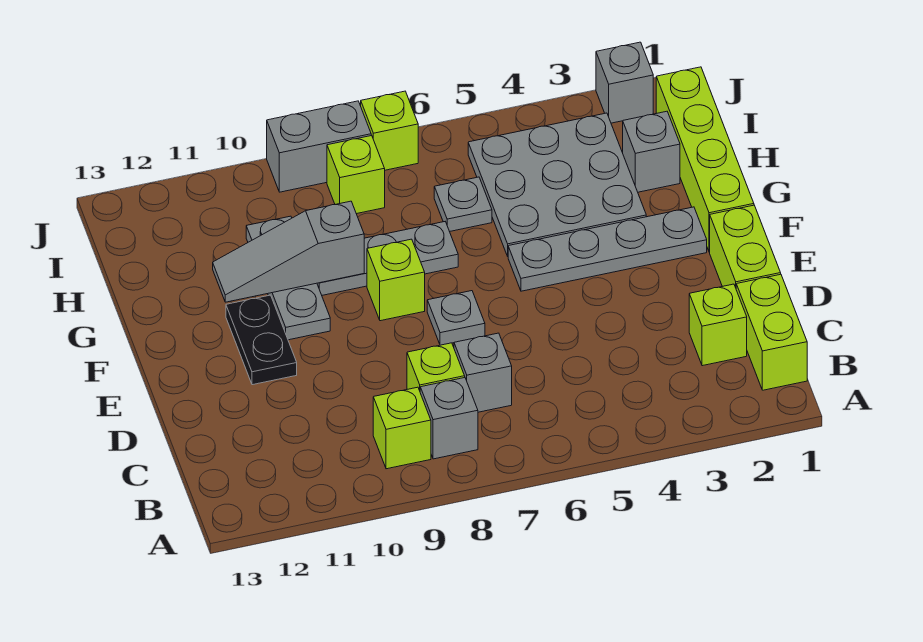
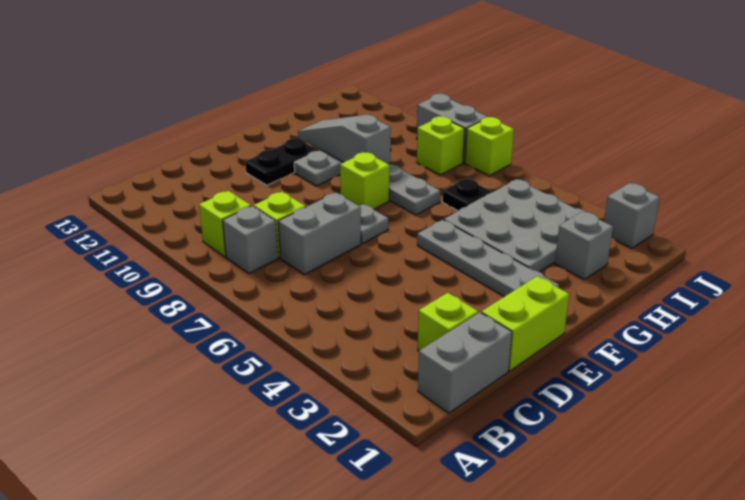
lime 1x2 brick [736,274,807,390] -> grey 1x2 brick [418,312,512,413]
grey 1x1 brick [454,333,512,412] -> grey 1x2 brick [278,193,361,275]
lime 1x4 brick [656,67,754,252] -> none
grey 1x1 plate [434,177,492,232] -> black 1x1 plate [442,178,492,211]

